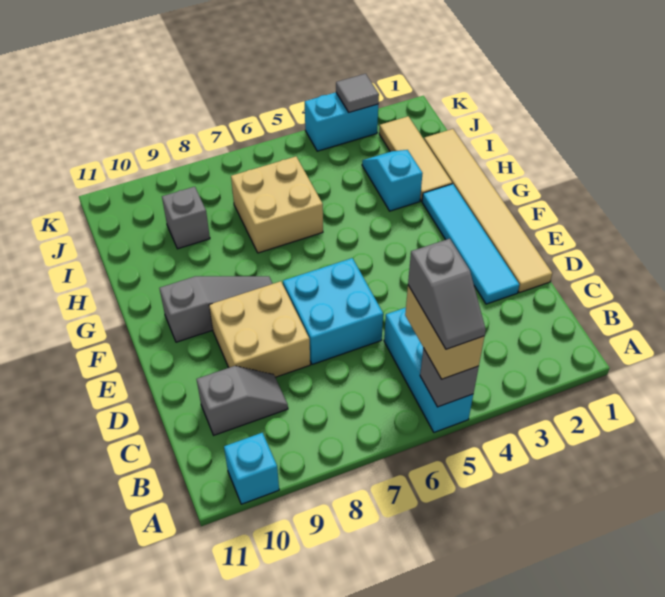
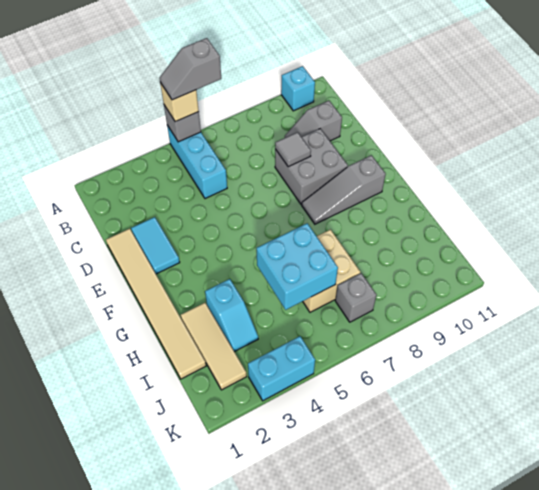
tan 1x2 brick [405,285,485,379] -> tan 1x1 brick [160,83,199,122]
grey 1x2 slope [408,239,486,349] -> grey 1x2 slope turned to [160,38,221,100]
cyan 1x4 tile [422,184,519,304] -> cyan 1x2 tile [131,217,180,274]
cyan 2x2 brick [283,258,383,364] -> cyan 2x2 brick moved to [257,223,338,310]
tan 2x2 brick [209,281,310,377] -> grey 2x2 brick [275,129,348,205]
grey 1x1 brick [162,187,210,249] -> grey 1x1 brick moved to [335,273,377,322]
grey 1x1 tile [336,74,379,112] -> grey 1x1 tile moved to [275,132,311,167]

